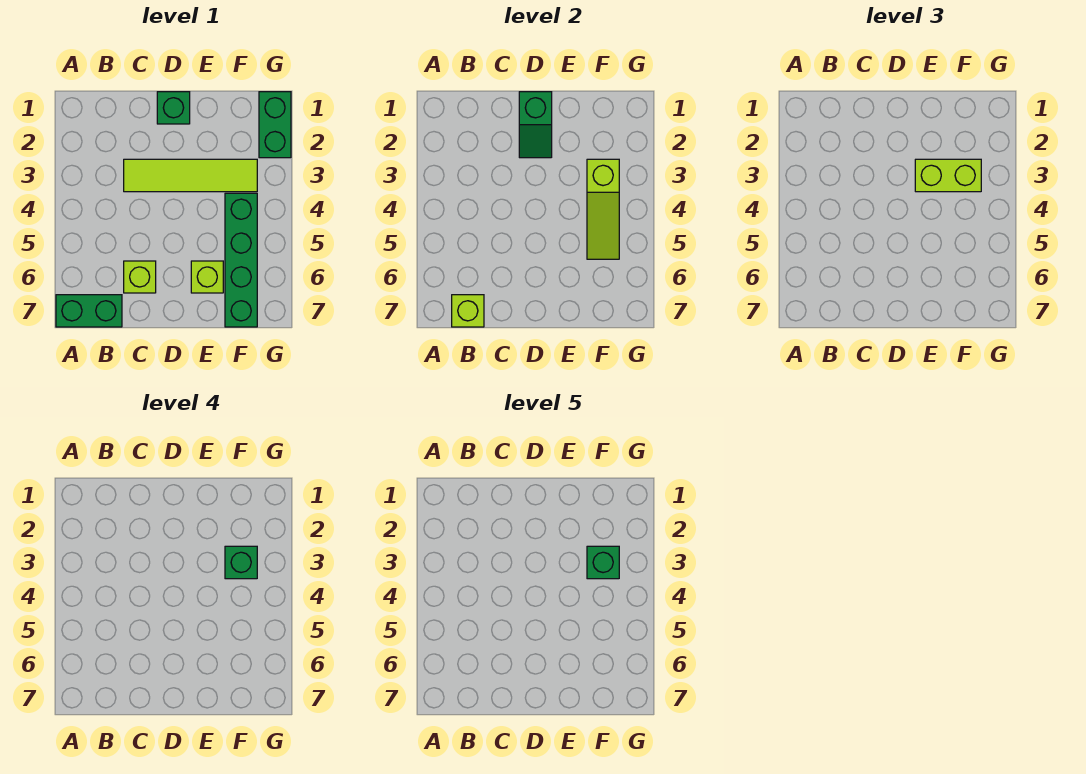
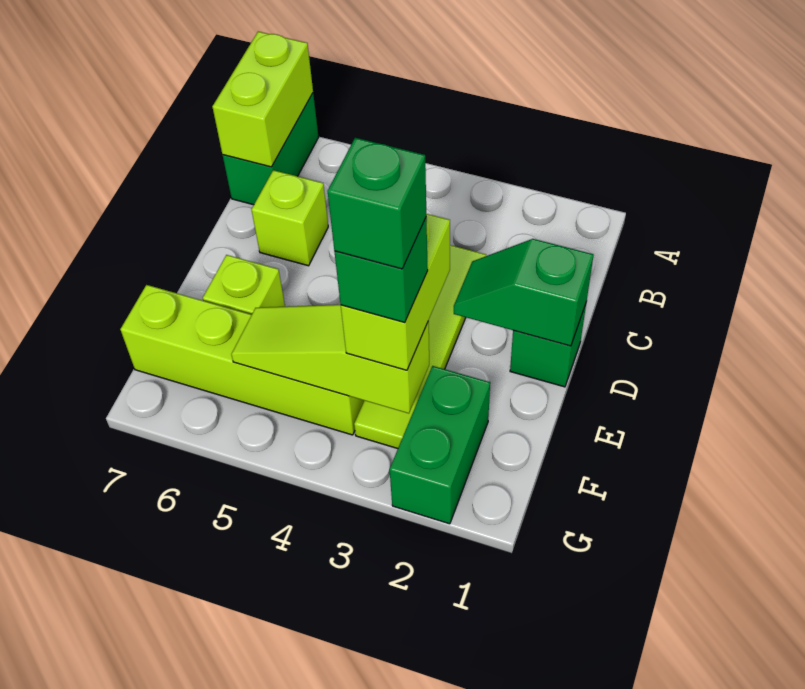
lime 1x1 brick [452,295,484,327] -> lime 1x2 brick [212,32,313,167]
green 1x4 brick [225,193,257,327] -> lime 1x4 brick [120,285,364,435]
green 1x2 brick [259,92,291,158] -> green 1x2 brick turned to [390,366,490,524]

